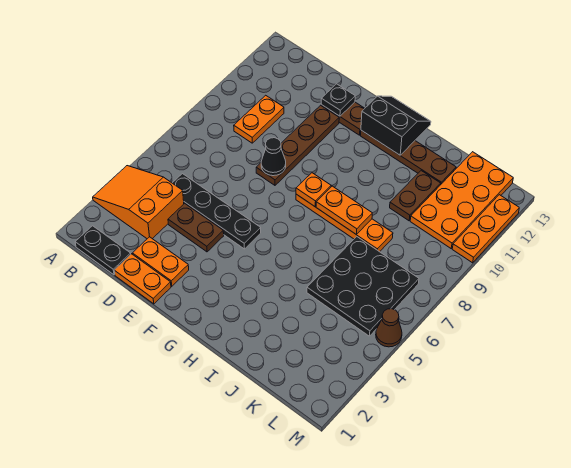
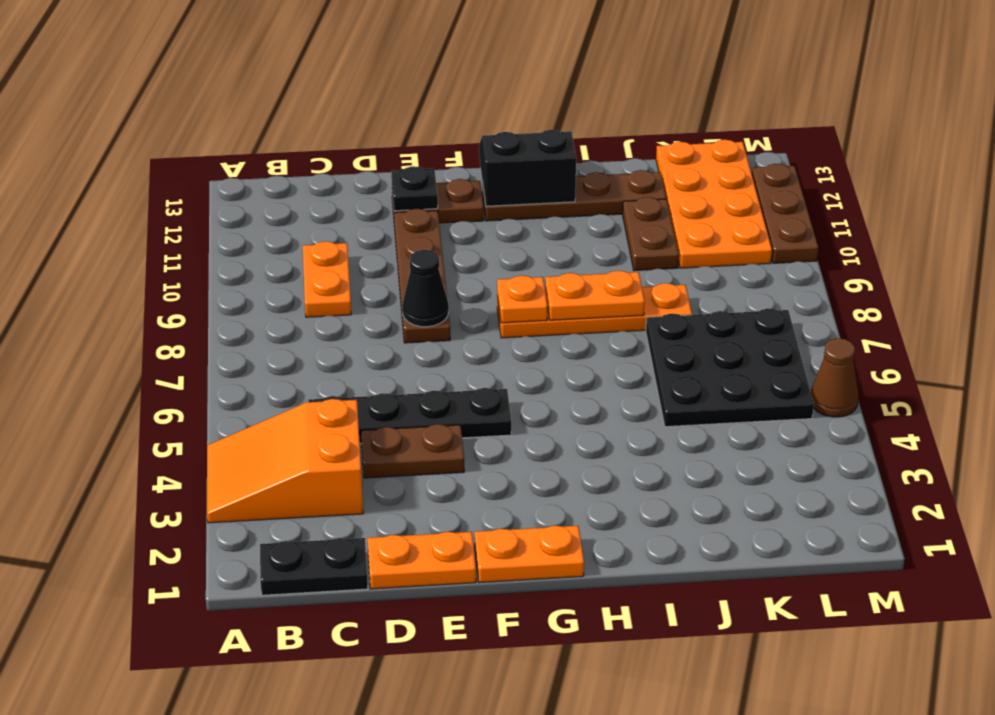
orange 1x2 plate [132,237,189,286] -> orange 1x2 plate moved to [475,525,584,583]
orange 1x3 plate [452,195,519,263] -> brown 1x3 plate [752,164,818,263]

